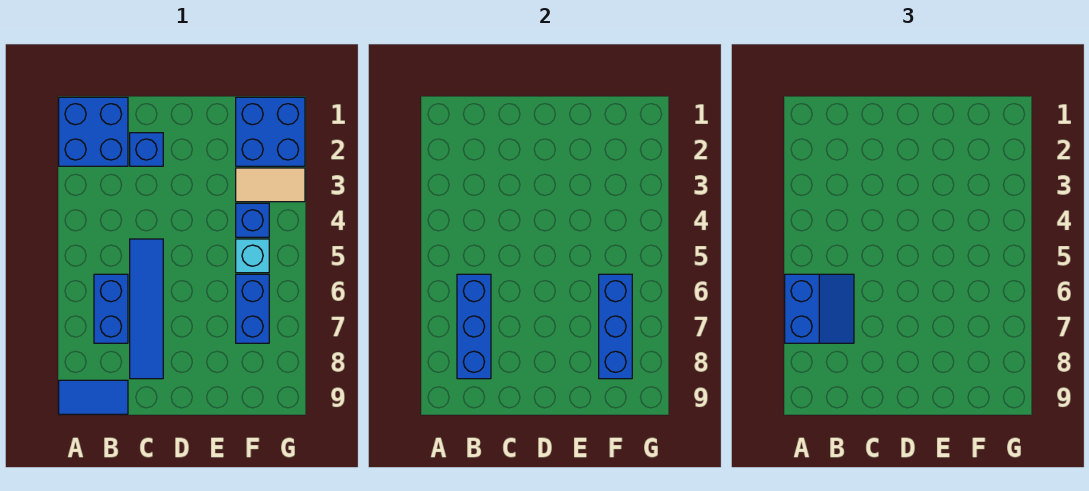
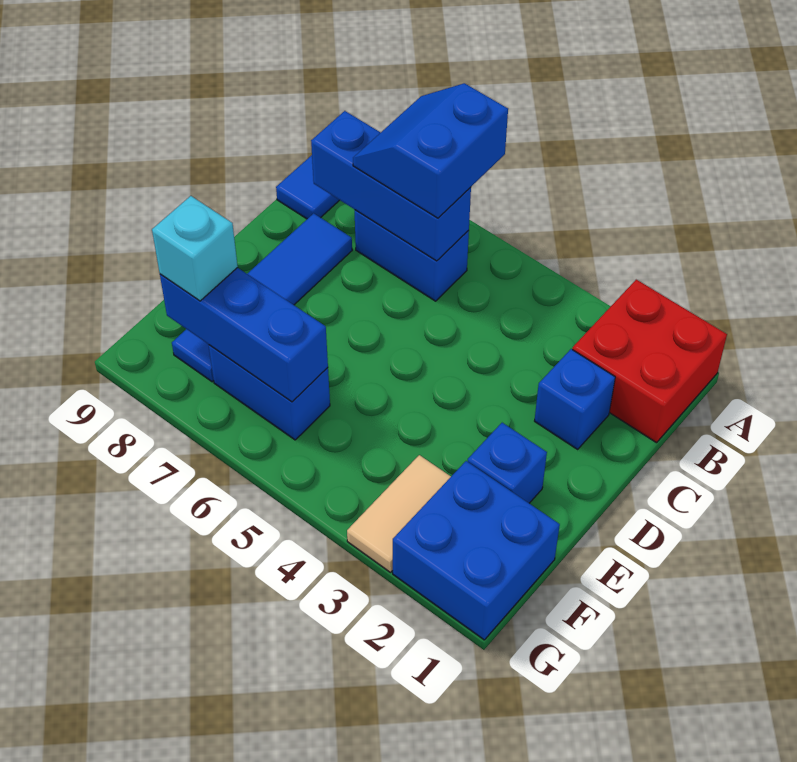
blue 2x2 brick [59,97,128,166] -> red 2x2 brick [572,280,727,443]
blue 2x2 slope [785,274,854,343] -> blue 2x2 slope turned to [353,83,508,218]
blue 1x4 tile [130,239,163,379] -> blue 1x4 tile turned to [172,213,352,382]
blue 1x1 brick [236,203,269,237] -> blue 1x1 brick moved to [468,423,547,503]
cyan 1x1 brick [236,239,269,273] -> cyan 1x1 brick moved to [152,196,238,301]

